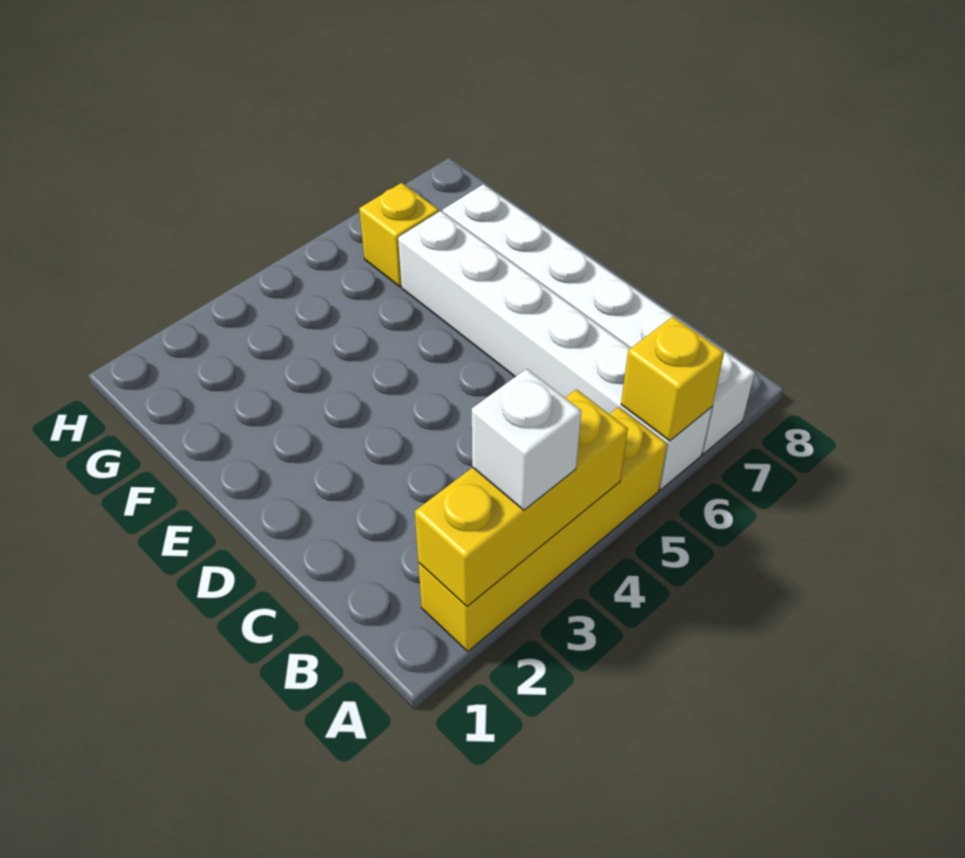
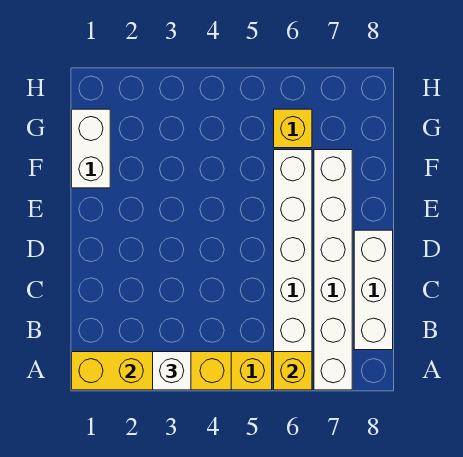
yellow 1x3 brick [415,389,628,606] -> yellow 1x4 brick [72,352,231,390]
none -> white 1x3 brick [354,230,393,350]
none -> white 1x2 brick [72,109,110,188]

